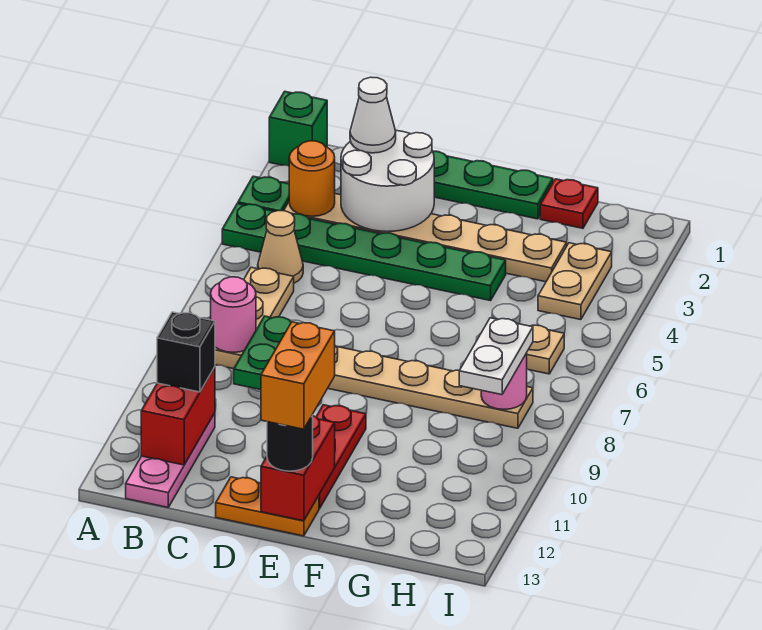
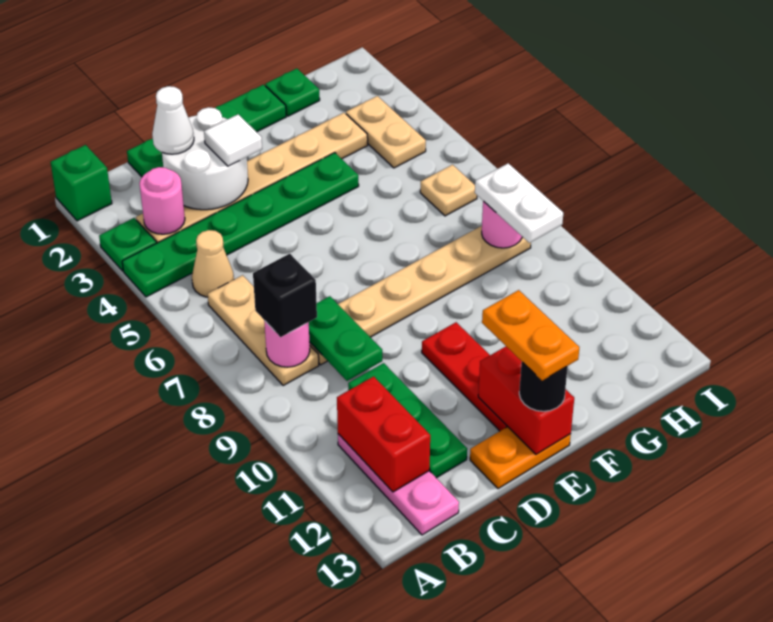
orange 1x1 round brick [289,141,335,216] -> pink 1x1 round brick [139,167,185,234]
black 1x1 brick [157,312,215,392] -> black 1x1 brick moved to [253,254,317,337]
none -> green 1x3 plate [348,363,467,478]
none -> white 1x1 tile [204,114,262,166]
orange 1x2 brick [261,322,335,429] -> orange 1x2 plate [482,290,579,381]
red 1x1 plate [540,179,598,228] -> green 1x1 plate [265,68,320,116]

